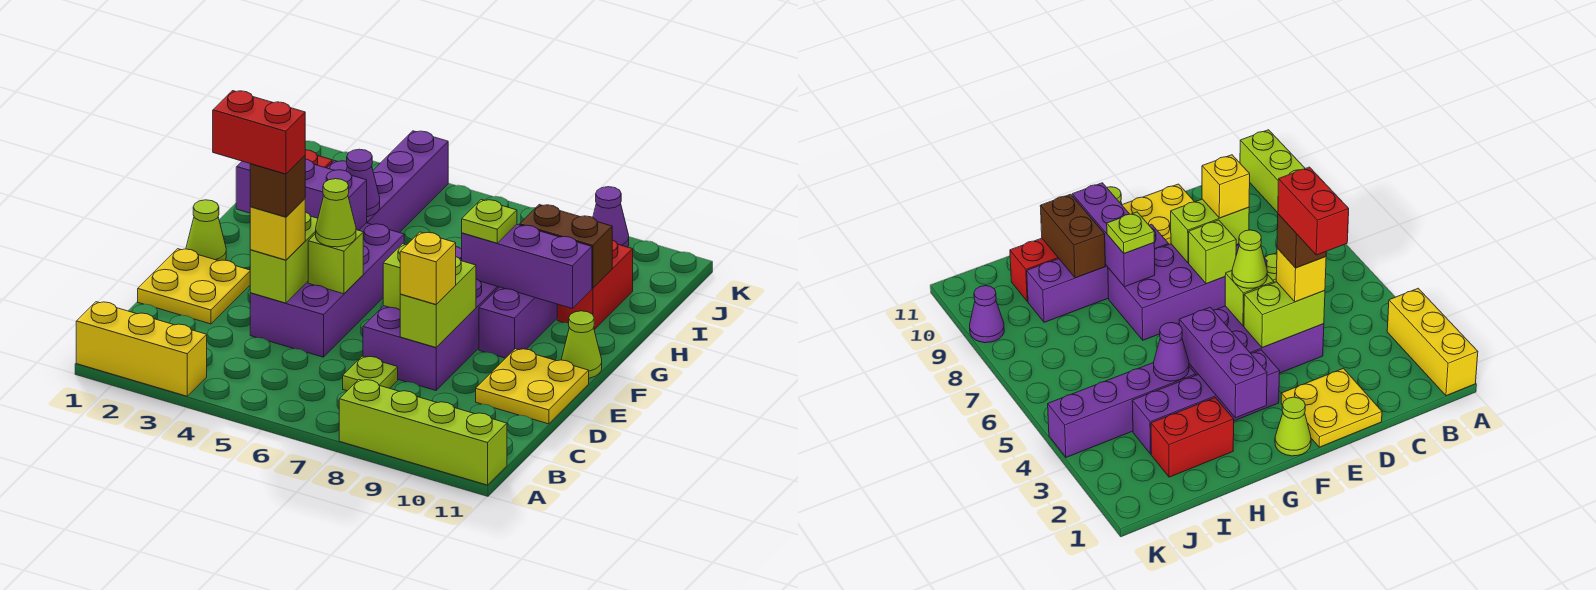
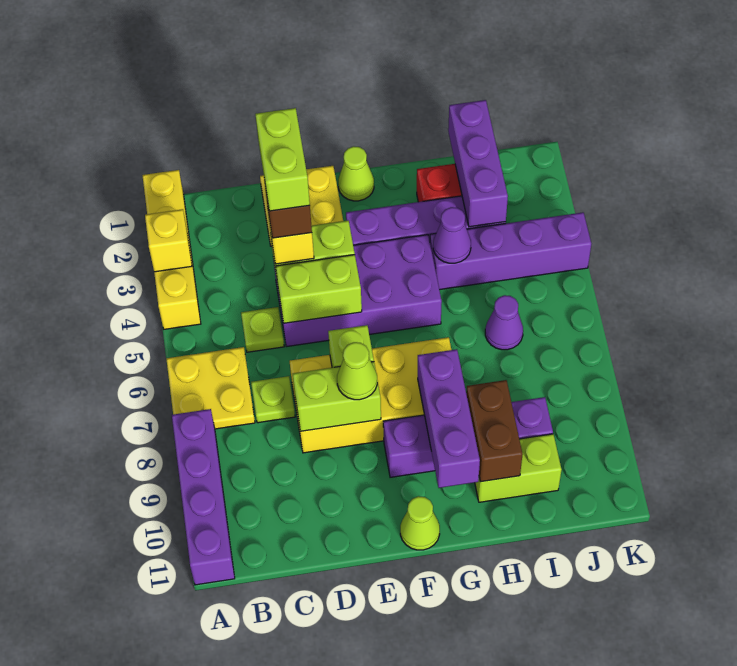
yellow 1x3 brick [76,302,207,396] -> yellow 1x4 brick [142,170,201,329]
lime 1x4 brick [339,380,507,485] -> purple 1x4 brick [172,409,235,585]
red 1x2 brick [213,91,305,174] -> lime 1x2 brick [255,108,310,211]
purple 2x4 brick [363,247,499,390] -> yellow 2x4 brick [290,337,451,453]
yellow 1x1 brick [400,232,456,304] -> yellow 1x1 brick moved to [145,209,192,272]
yellow 2x2 plate [476,349,589,424] -> yellow 2x2 plate moved to [166,347,255,429]
lime 1x1 brick [308,230,363,294] -> lime 1x2 brick [276,255,362,323]
lime 1x1 cone [316,179,356,247] -> lime 1x1 cone moved to [337,342,377,400]
purple 1x3 brick [236,159,367,230] -> purple 1x3 brick moved to [448,100,508,227]
lime 1x1 plate [462,200,517,243] -> lime 1x1 plate moved to [241,307,284,352]
red 1x2 brick [557,240,633,330] -> lime 1x2 brick [475,434,562,502]
purple 1x1 cone [593,187,629,247] -> purple 1x1 cone moved to [485,295,523,350]

